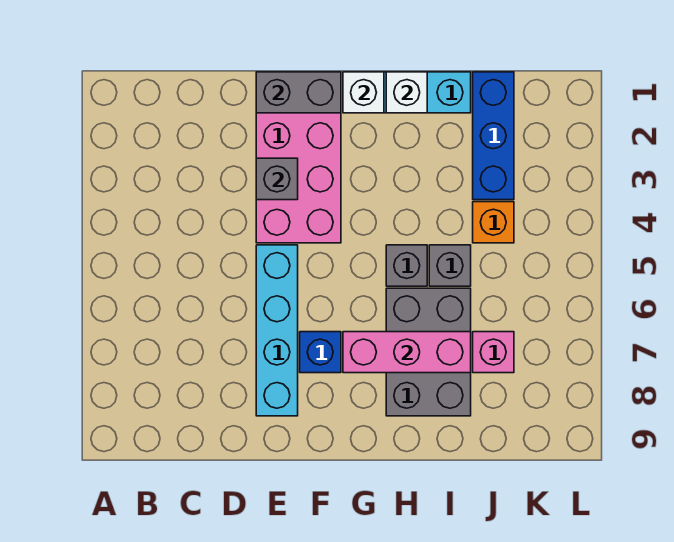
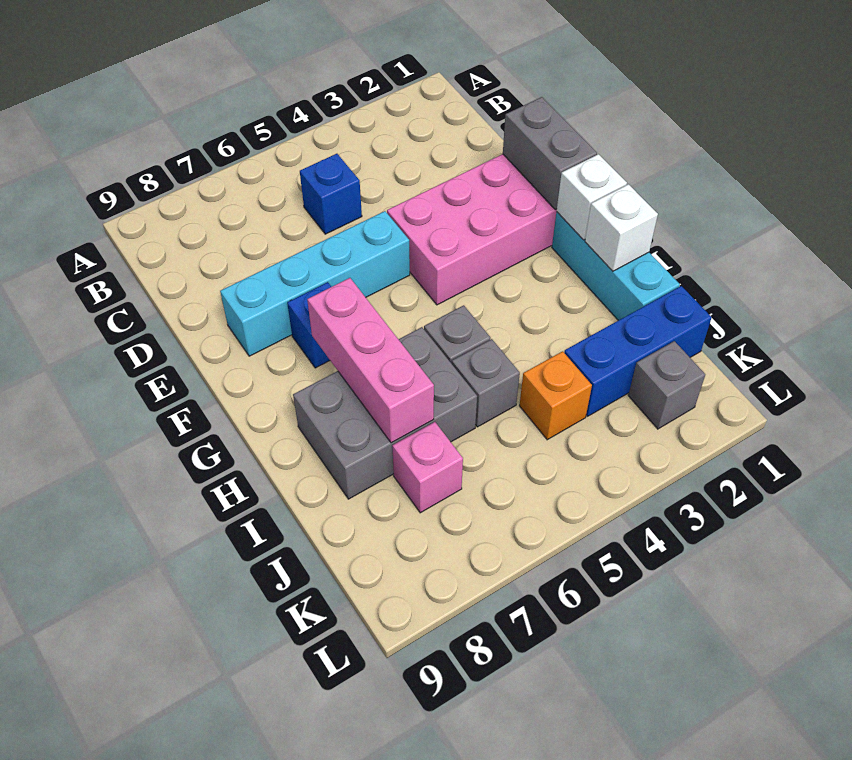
none -> blue 1x1 brick [300,154,362,234]
grey 1x1 brick [256,158,298,200] -> grey 1x1 brick moved to [628,341,705,429]

